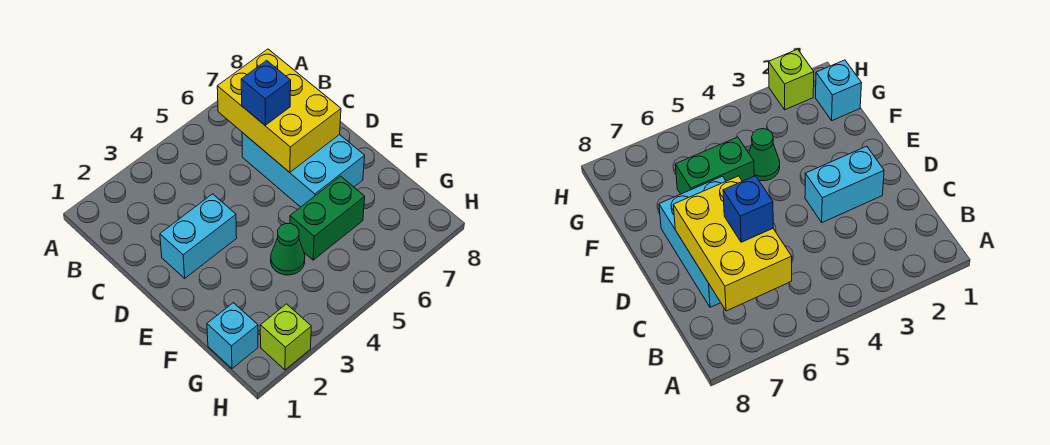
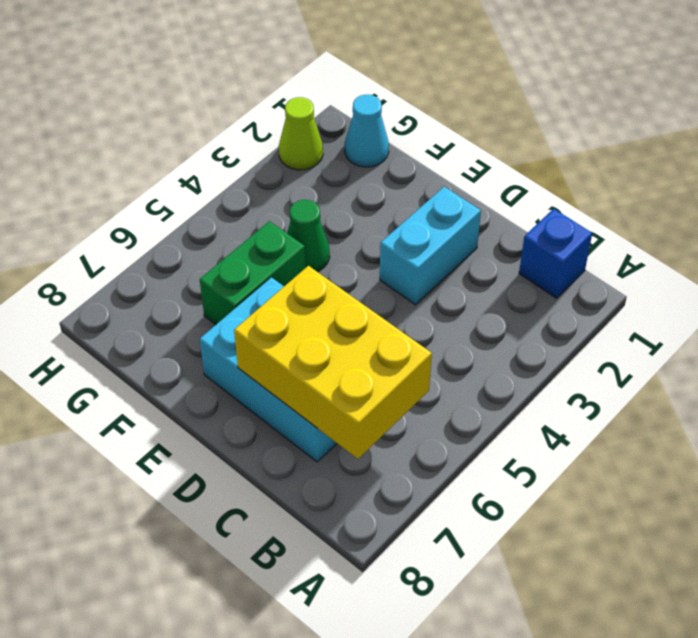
blue 1x1 brick [241,61,291,125] -> blue 1x1 brick moved to [519,209,592,298]
cyan 1x1 brick [207,303,258,369] -> cyan 1x1 cone [345,95,389,167]
lime 1x1 brick [260,304,311,370] -> lime 1x1 cone [279,97,323,170]

